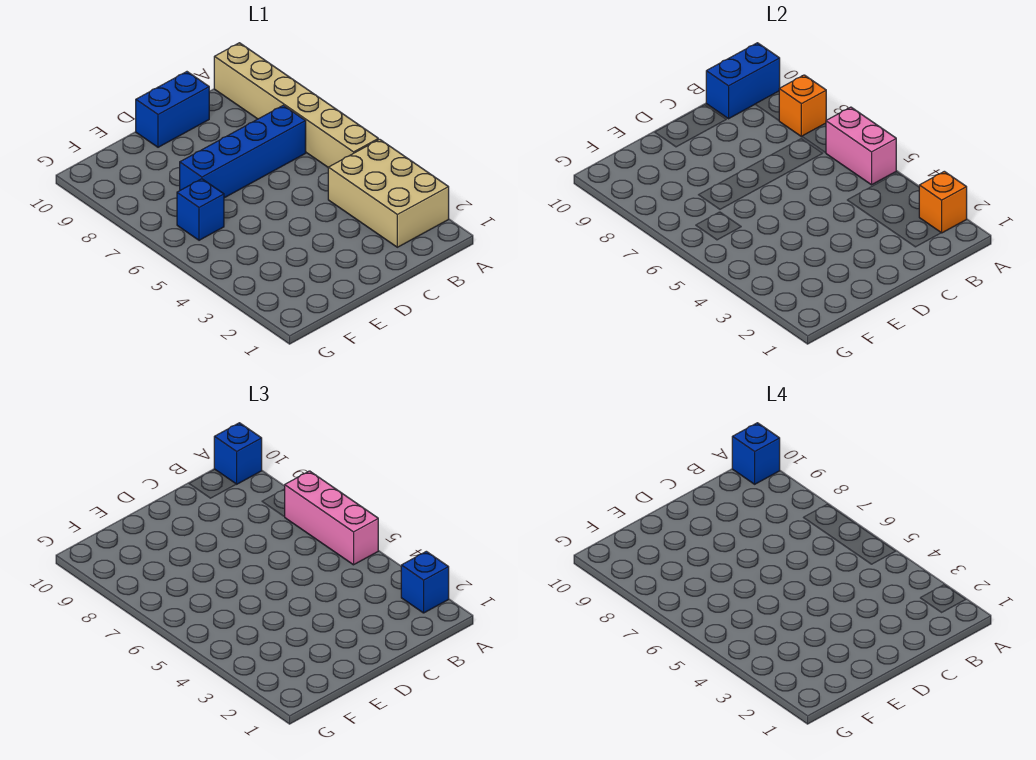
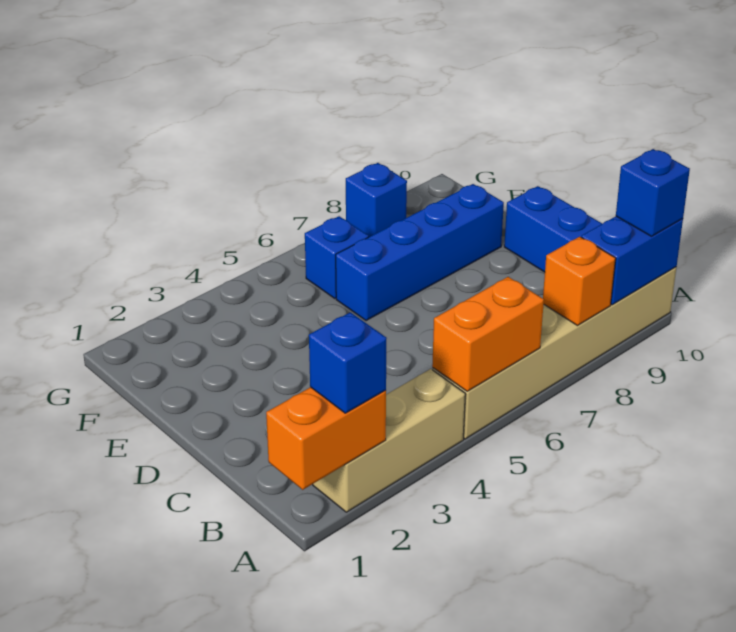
tan 2x3 brick [328,139,449,247] -> tan 1x3 brick [313,369,465,512]
orange 1x1 brick [919,171,967,233] -> orange 1x2 brick [266,387,386,490]
pink 1x2 brick [826,107,896,185] -> orange 1x2 brick [432,277,544,391]
pink 1x3 brick [284,471,378,565] -> none
blue 1x2 brick [706,43,780,119] -> blue 1x2 brick turned to [581,216,683,305]
blue 1x1 brick [732,423,780,484] -> blue 1x1 brick moved to [346,163,407,237]
blue 1x4 brick [180,105,306,198] -> blue 1x4 brick turned to [336,184,504,321]

